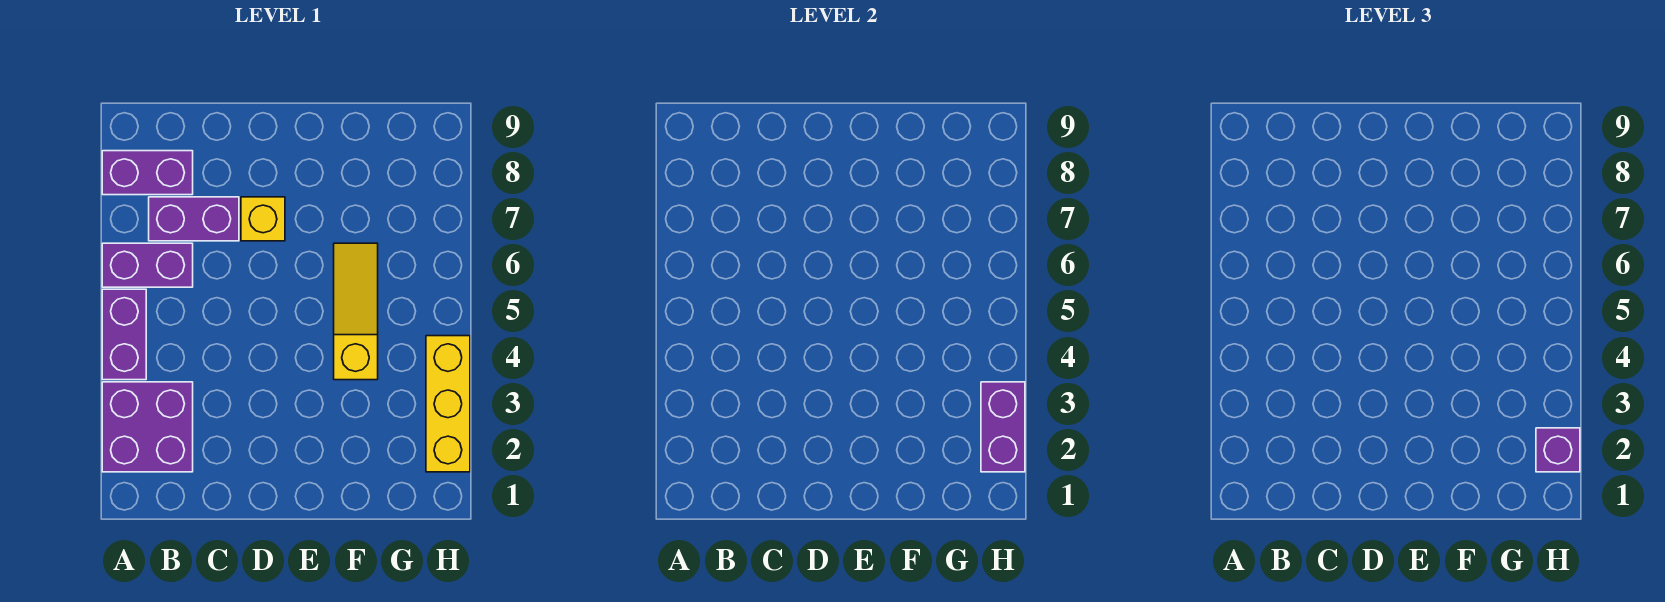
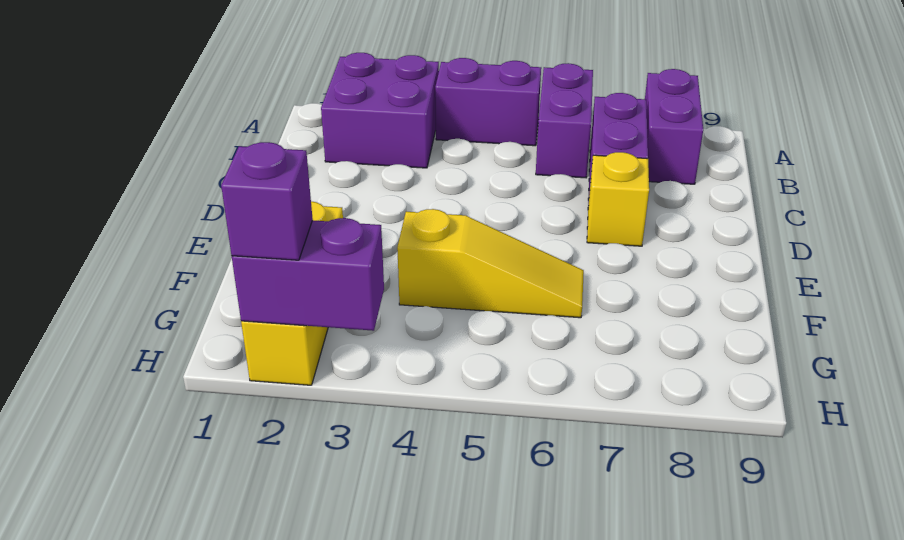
yellow 1x3 brick [426,336,470,472] -> yellow 1x3 brick turned to [241,201,343,385]

